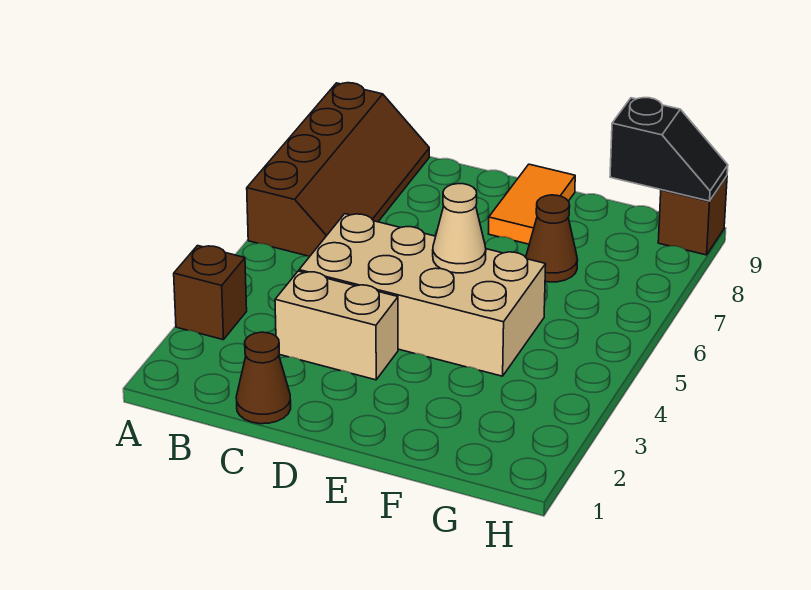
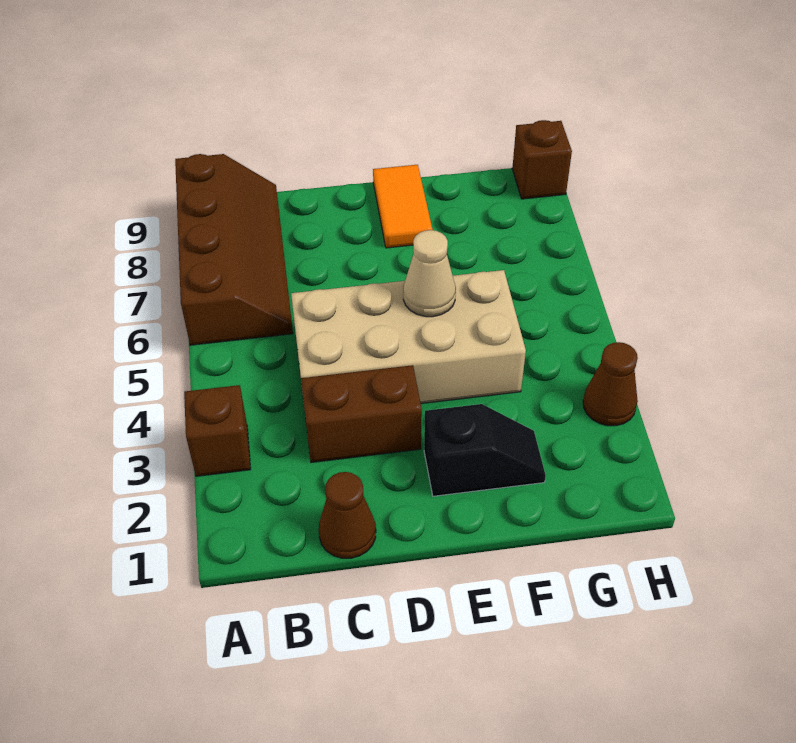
tan 1x2 brick [275,271,398,380] -> brown 1x2 brick [301,365,422,462]
brown 1x1 cone [526,195,578,282] -> brown 1x1 cone moved to [583,342,638,426]
black 1x2 slope [610,98,728,201] -> black 1x2 slope moved to [424,404,546,496]

